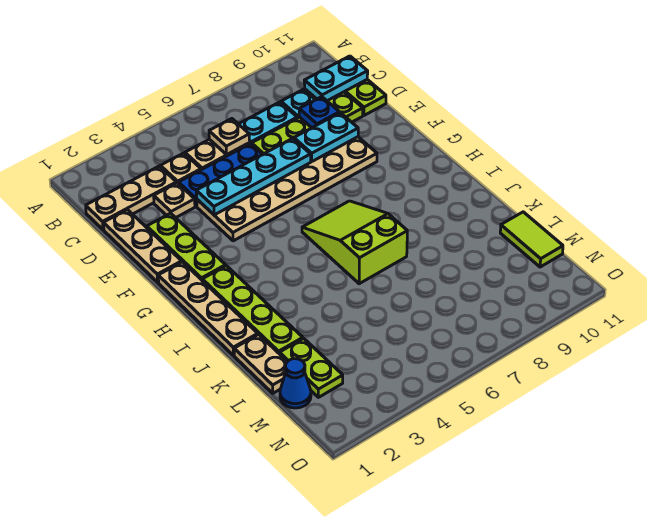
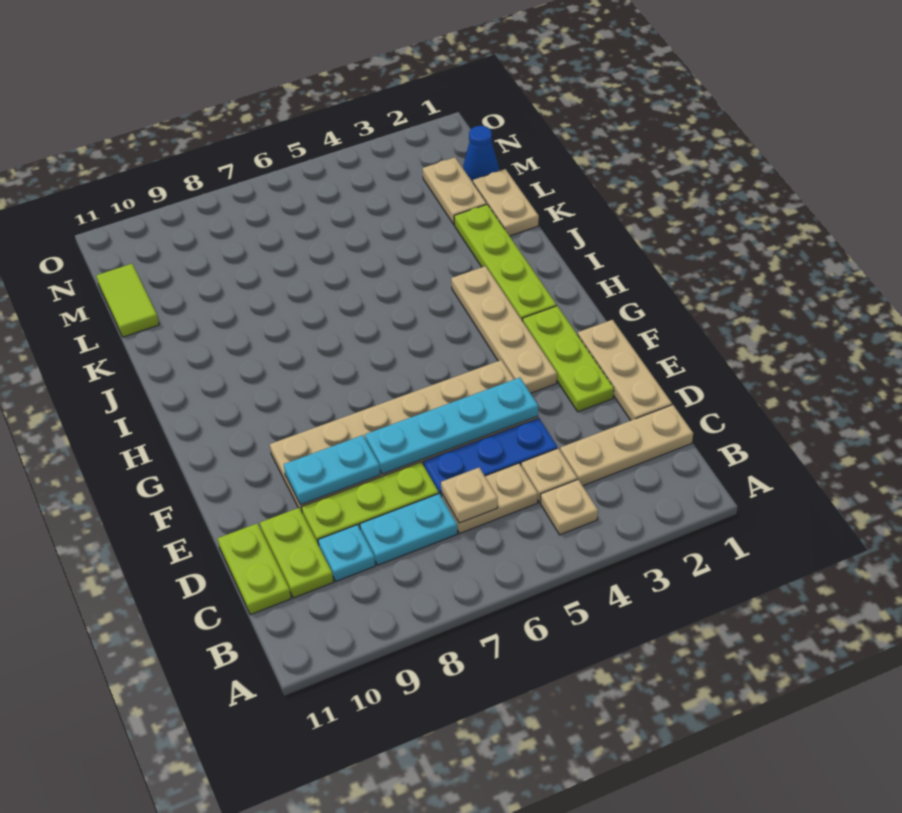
cyan 1x2 plate [304,56,368,101] -> none
tan 1x1 plate [154,183,195,218] -> tan 1x1 plate moved to [541,480,598,535]
blue 1x1 plate [299,97,339,128] -> none
tan 1x4 plate [158,262,258,355] -> tan 1x4 plate moved to [451,266,557,393]
lime 2x3 slope [302,201,407,284] -> none
lime 1x2 plate [280,338,343,397] -> tan 1x2 plate [423,157,487,225]

